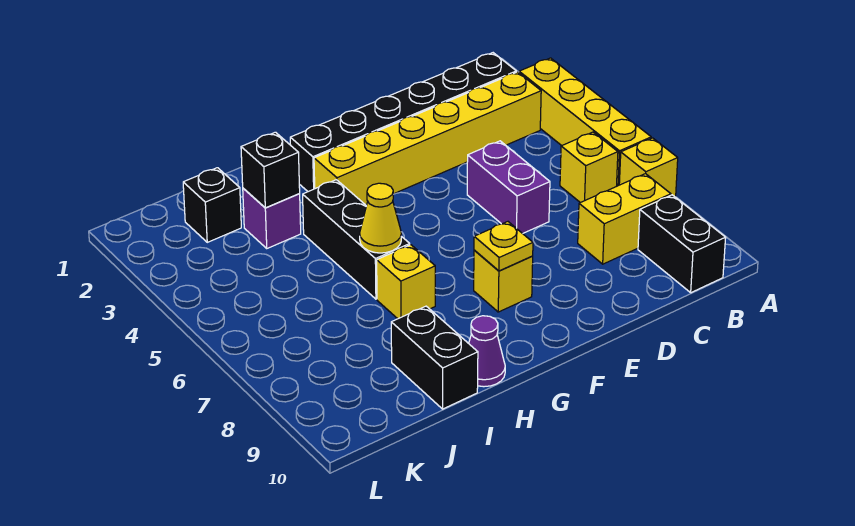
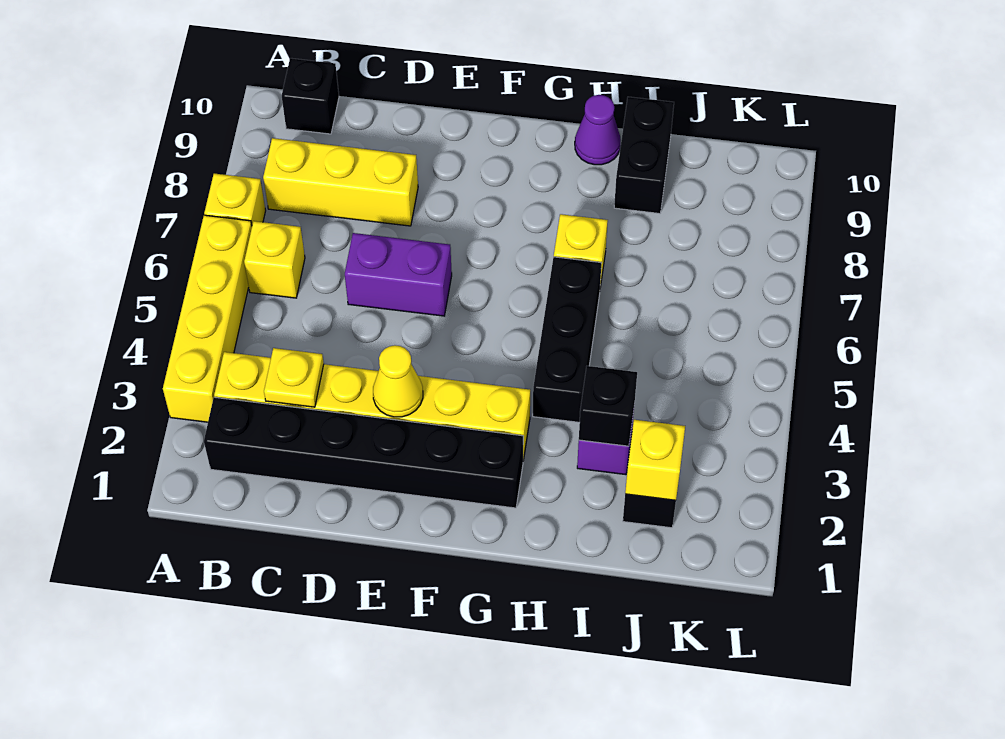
yellow 1x2 brick [578,174,671,264] -> yellow 1x3 brick [263,138,418,226]
black 1x2 brick [638,195,726,293] -> black 1x1 brick [282,58,339,134]
purple 1x2 brick [467,141,550,234] -> purple 1x2 brick turned to [345,233,452,316]
yellow 1x1 brick [474,250,533,312] -> yellow 1x1 brick moved to [625,420,685,500]
yellow 1x1 plate [474,222,533,271] -> yellow 1x1 plate moved to [264,348,324,407]
yellow 1x1 cone [360,183,401,253] -> yellow 1x1 cone moved to [373,345,423,417]

